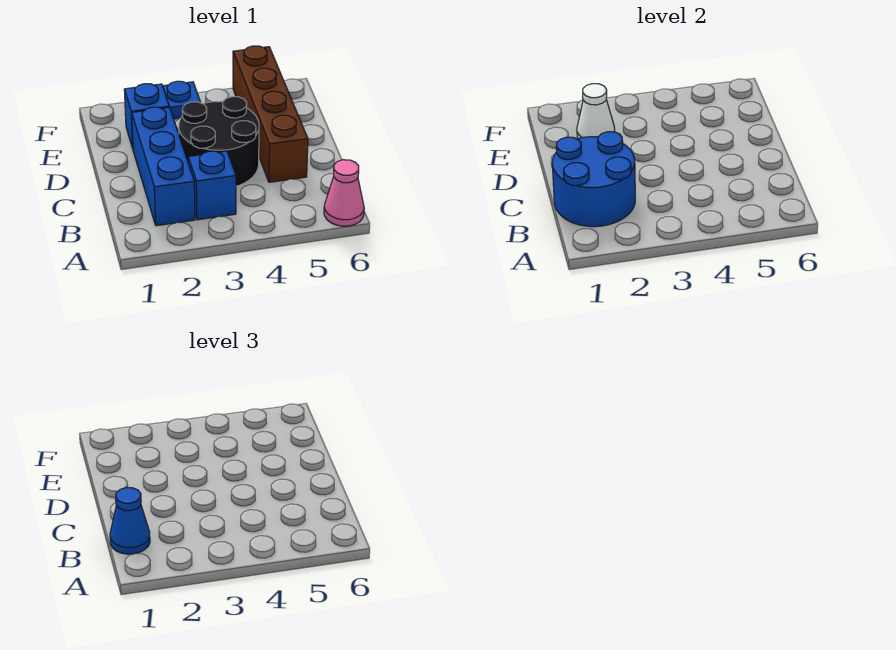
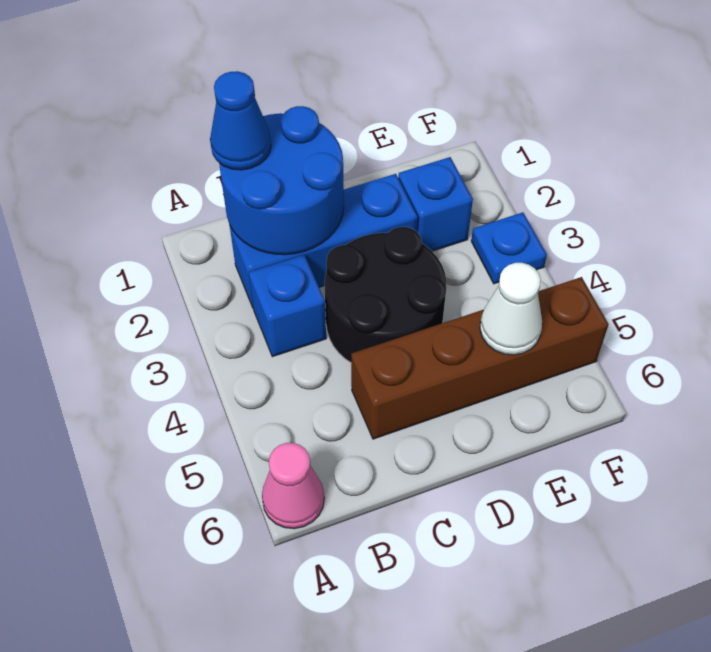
white 1x1 cone [577,84,615,139] -> white 1x1 cone moved to [480,263,542,355]

